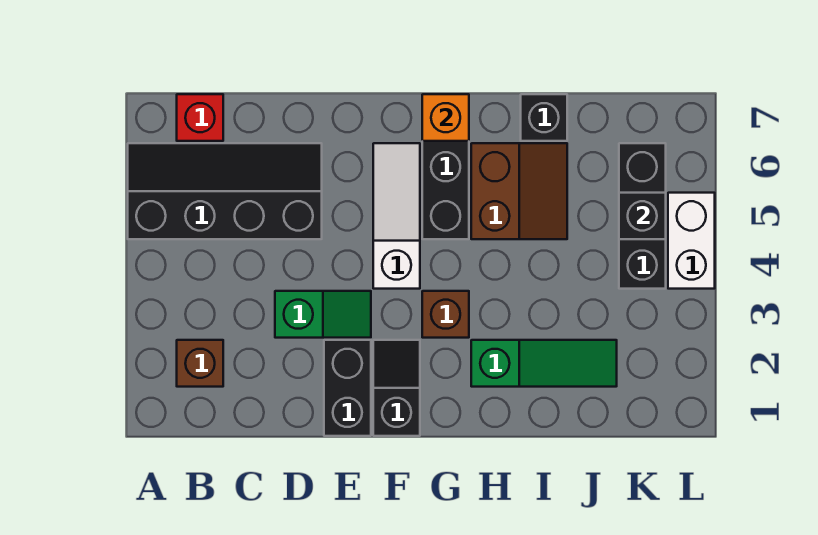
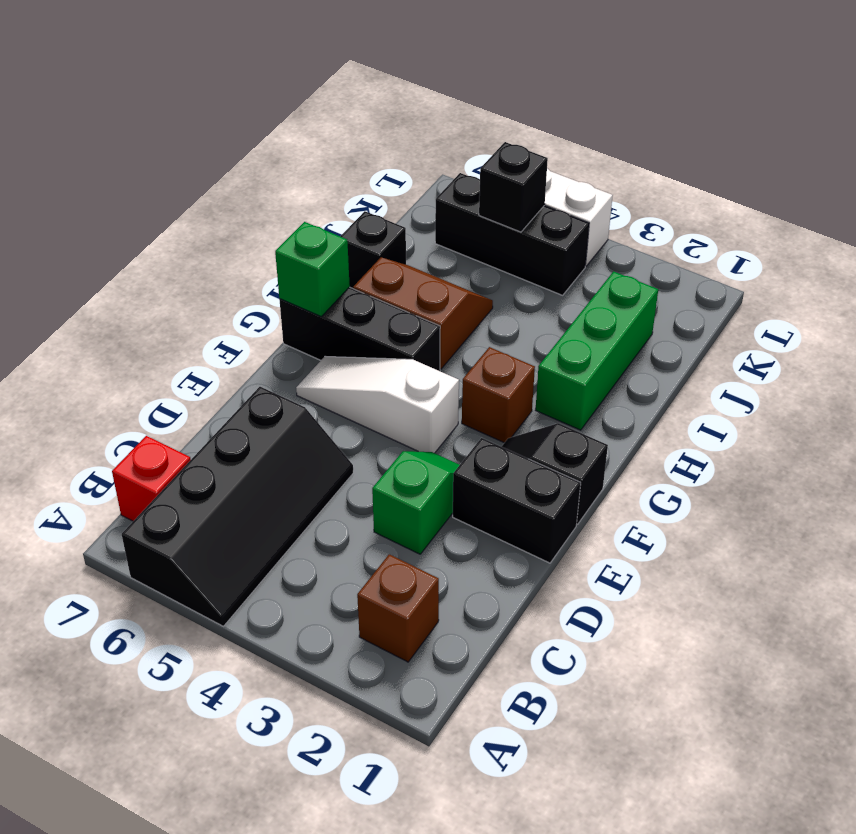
black 2x4 slope [128,143,322,239] -> black 2x4 slope turned to [122,387,353,626]
orange 1x1 brick [422,94,469,141] -> green 1x1 brick [275,222,350,316]
green 1x3 slope [471,340,617,387] -> green 1x3 brick [536,271,658,430]

